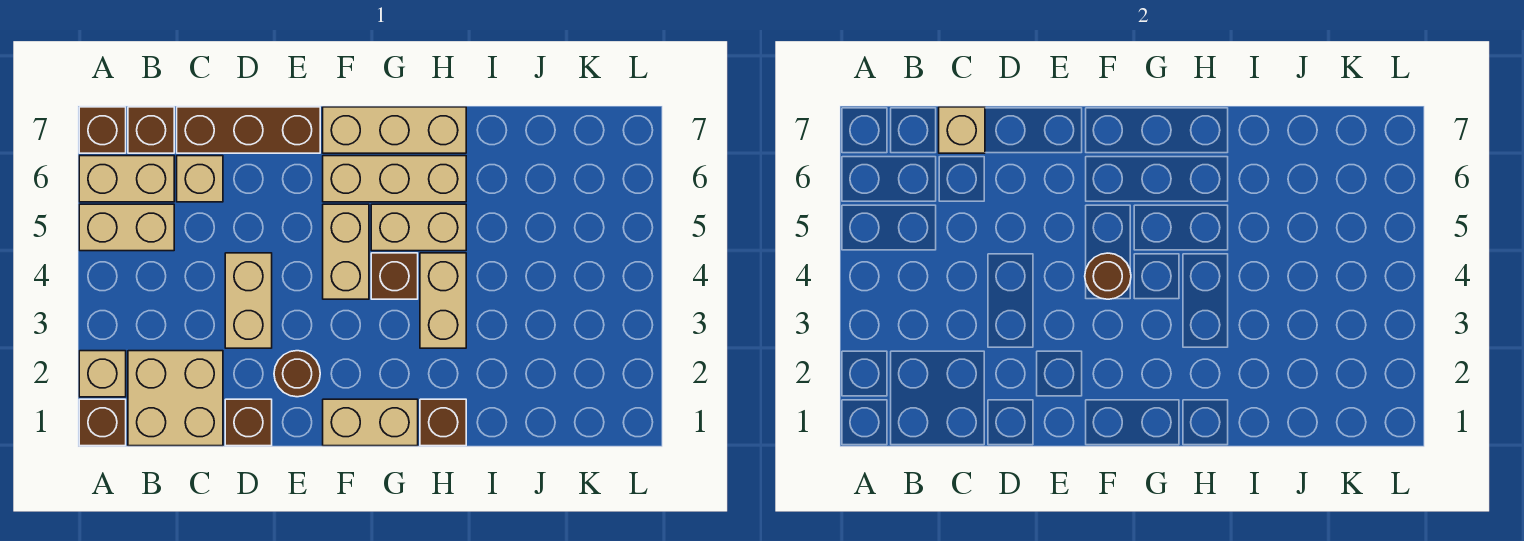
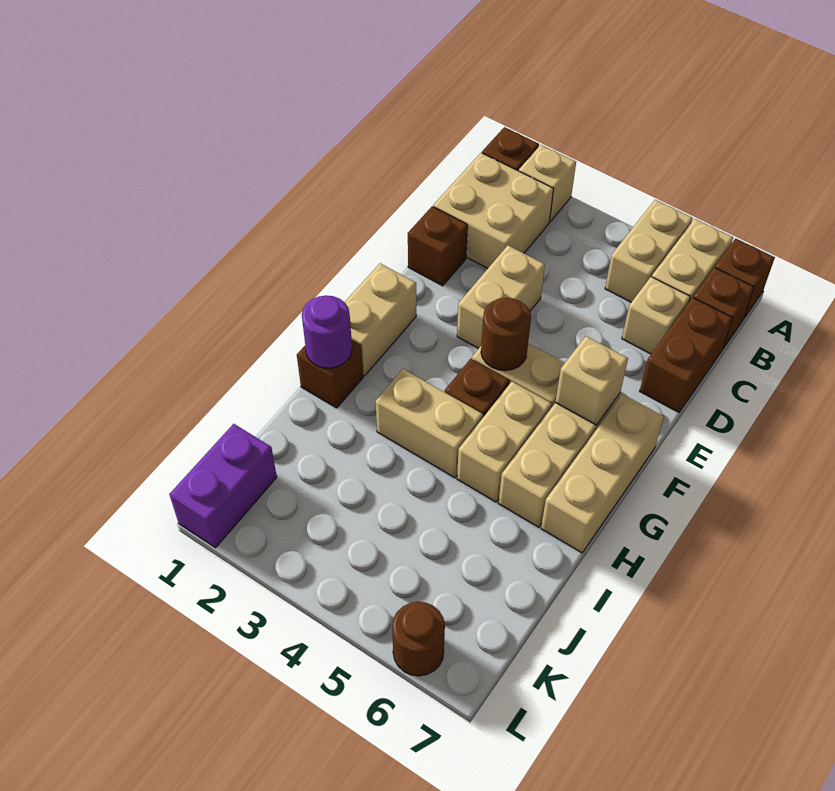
brown 1x3 brick [177,107,320,153] -> brown 1x2 brick [640,298,732,412]
tan 1x1 brick [939,107,985,153] -> tan 1x1 brick moved to [555,336,628,425]
tan 1x2 brick [225,253,272,348] -> tan 1x2 brick turned to [457,245,545,349]
brown 1x1 round brick [274,351,320,397] -> brown 1x1 round brick moved to [392,602,445,676]
none -> purple 1x1 round brick [302,295,352,368]
none -> purple 1x2 brick [169,424,277,548]

